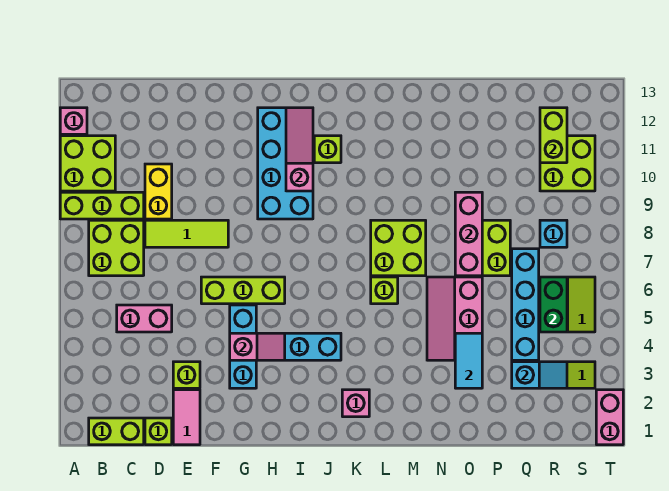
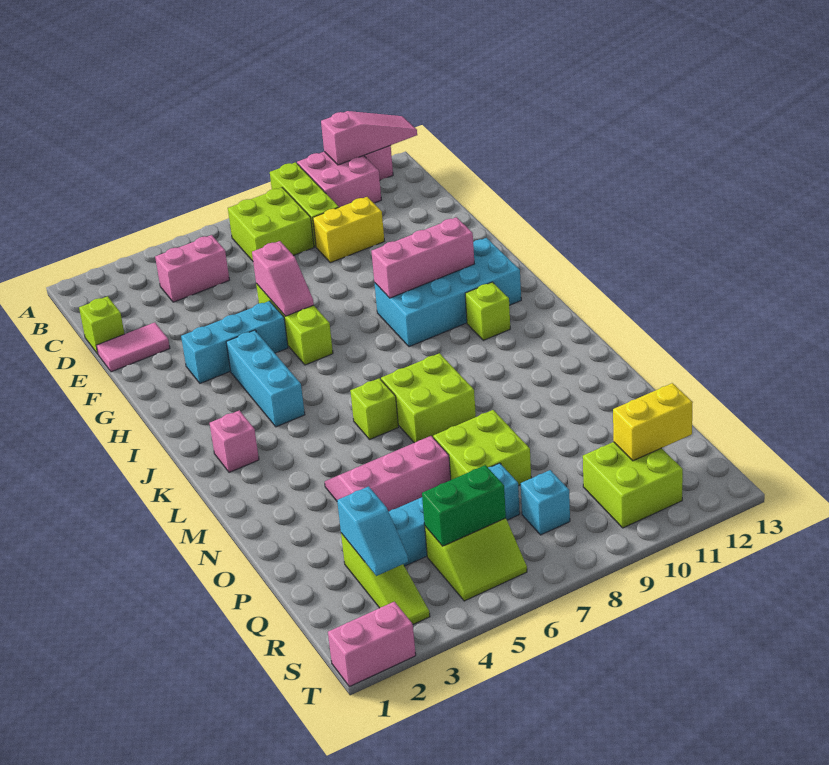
lime 2x2 brick [60,136,115,191] -> pink 2x2 brick [297,152,381,207]
lime 1x2 brick [89,418,144,445] -> none
pink 1x2 brick [117,305,172,332] -> pink 1x2 brick turned to [155,235,229,302]
lime 1x3 tile [145,220,228,247] -> none
lime 1x1 brick [173,362,200,388] -> none
pink 1x2 slope [230,333,285,360] -> pink 1x2 slope moved to [252,241,314,316]
pink 1x3 slope [286,108,313,191] -> pink 1x3 slope moved to [321,111,417,165]
cyan 1x2 tile [455,333,482,388] -> none
pink 1x3 brick [455,192,482,276] -> pink 1x3 brick moved to [371,217,474,298]
lime 1x2 brick [540,108,567,163] -> yellow 1x2 brick [613,383,693,461]

